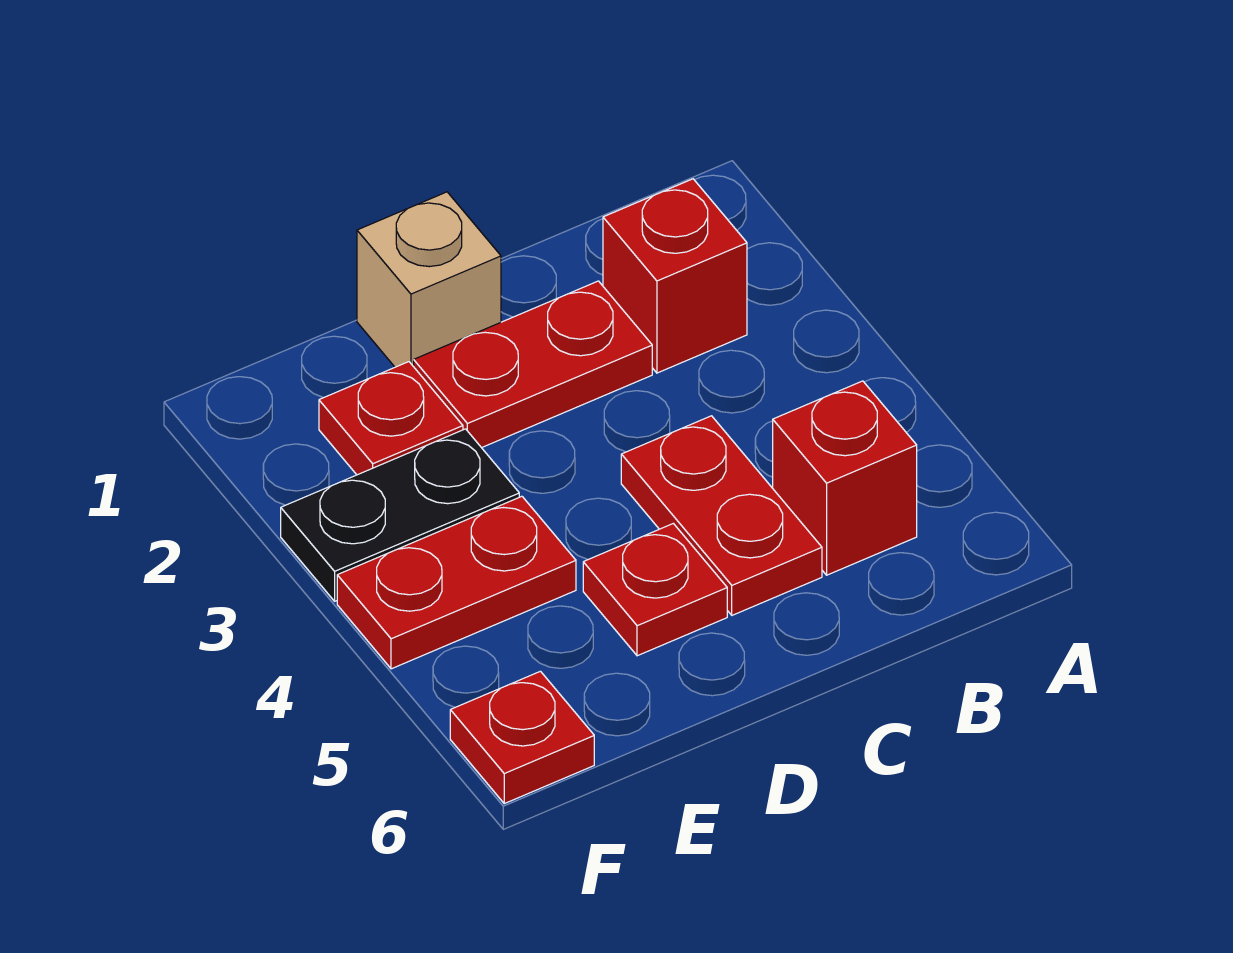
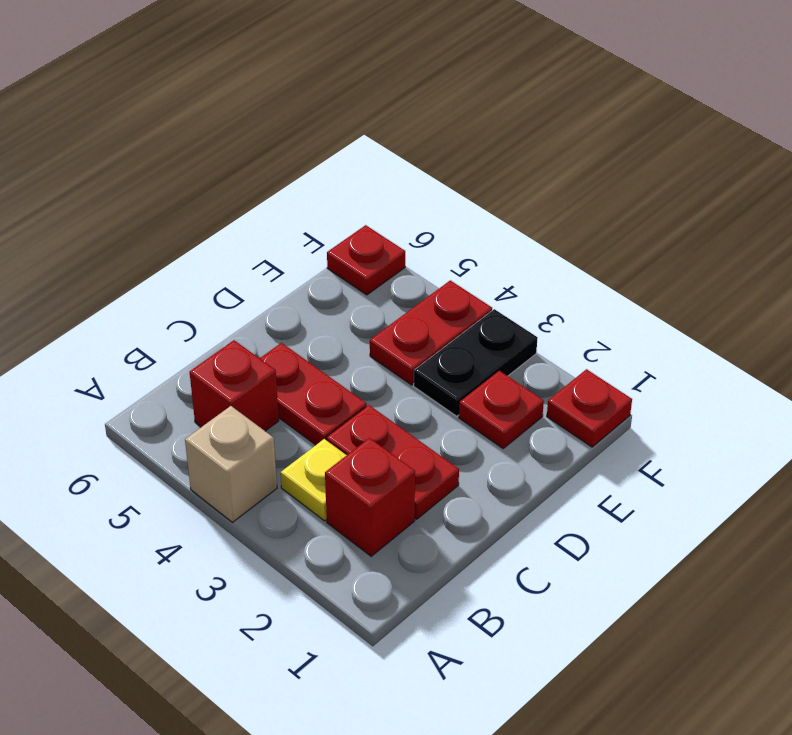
none -> yellow 1x1 plate [281,439,347,521]
red 1x2 plate [414,281,652,448] -> red 1x2 plate turned to [326,405,459,519]
tan 1x1 brick [357,192,501,367] -> tan 1x1 brick moved to [185,406,277,522]
red 1x1 plate [583,523,727,656] -> red 1x1 plate moved to [547,369,632,447]

